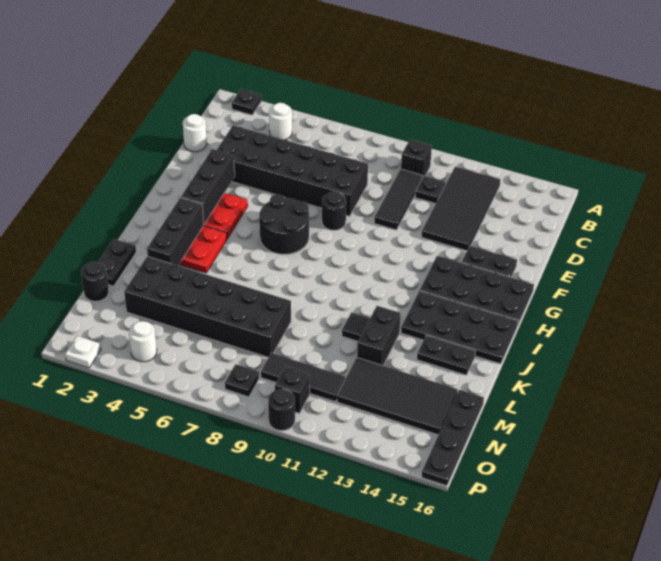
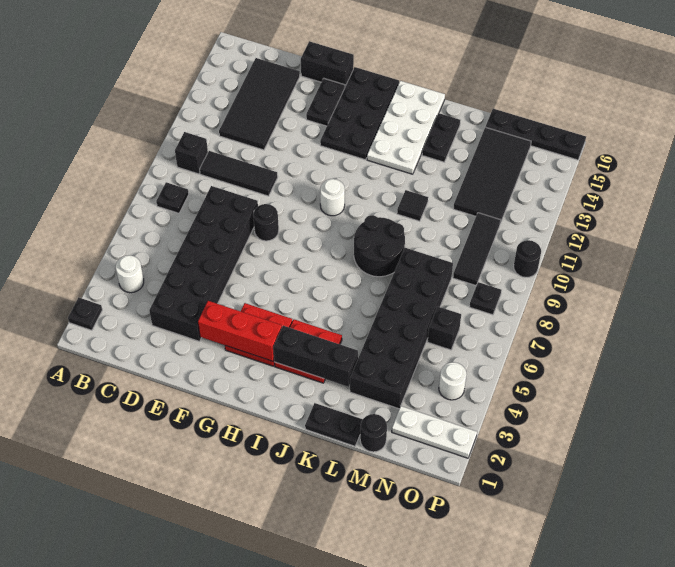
black 2x4 tile [422,167,500,251] -> black 2x4 tile turned to [219,58,300,150]
black 1x1 plate [415,176,446,204] -> black 1x1 plate moved to [156,182,189,213]
white 1x1 round brick [183,114,207,152] -> white 1x1 round brick moved to [320,179,345,216]
black 1x3 brick [181,149,235,224] -> red 1x3 brick [198,301,282,361]
black 2x2 round brick [259,194,309,254] -> black 2x2 round brick moved to [354,215,405,277]
black 2x4 plate [401,291,518,364] -> white 2x4 plate [367,81,445,174]
black 1x2 brick [357,306,401,366] -> black 1x2 brick moved to [301,41,354,86]
black 1x1 brick [275,366,310,413] -> black 1x1 brick moved to [428,306,461,350]
white 1x1 plate [65,336,101,368] -> white 1x3 plate [392,406,477,458]

